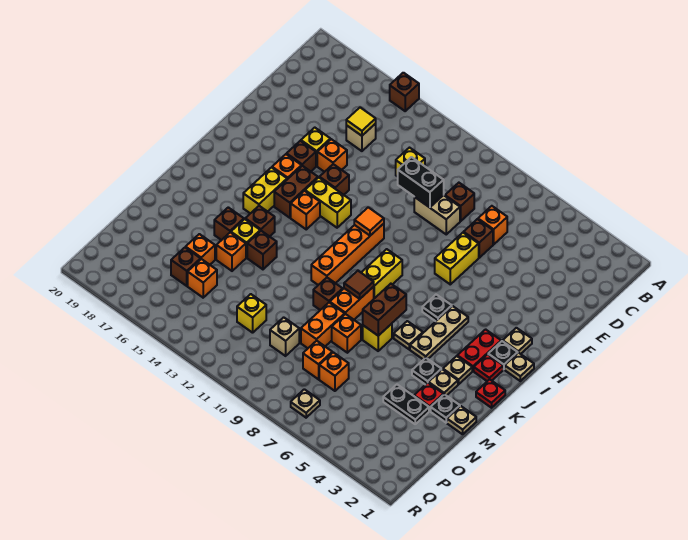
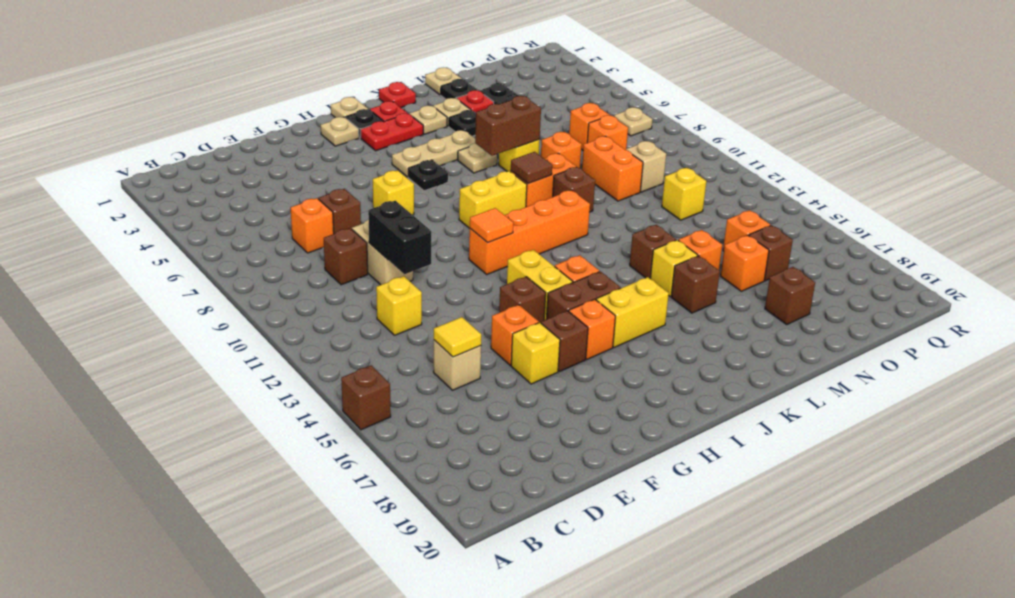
yellow 1x2 brick [435,233,479,284] -> yellow 1x1 brick [373,170,414,215]
brown 1x1 brick [245,206,275,237] -> brown 1x1 brick moved to [765,267,815,324]
orange 1x2 brick [301,302,345,348] -> orange 1x2 brick turned to [582,136,643,201]

